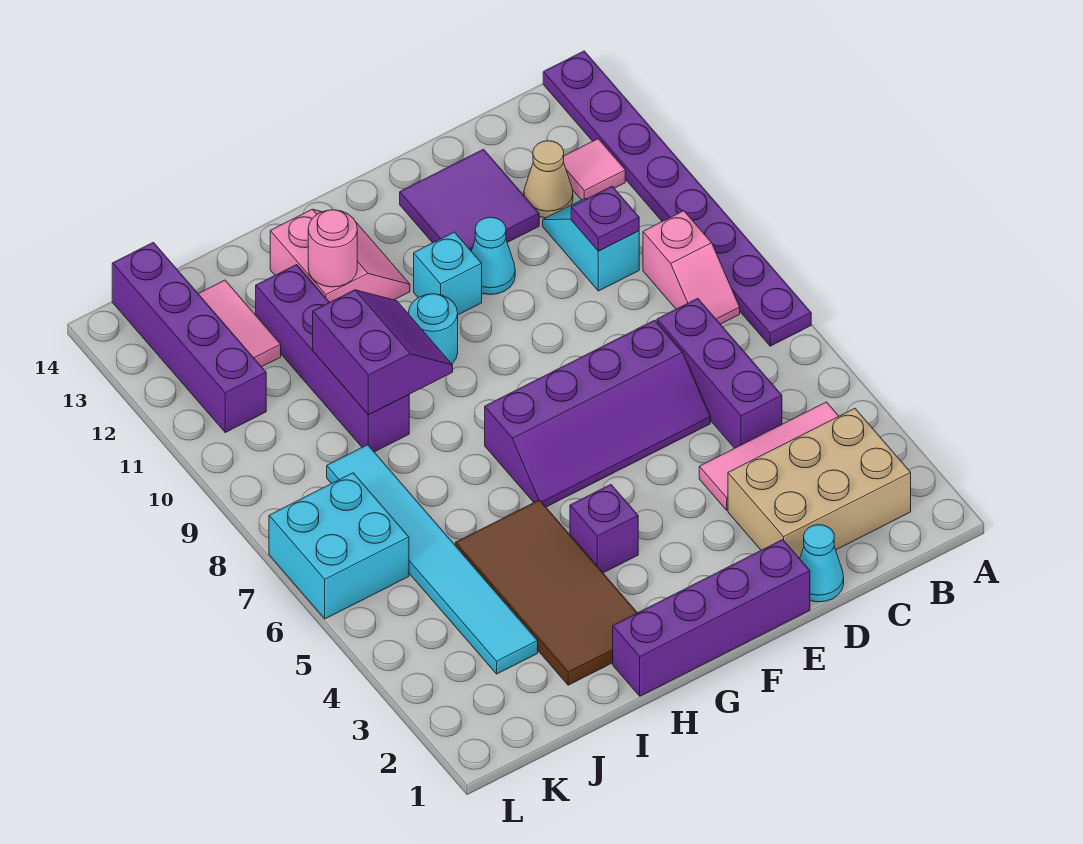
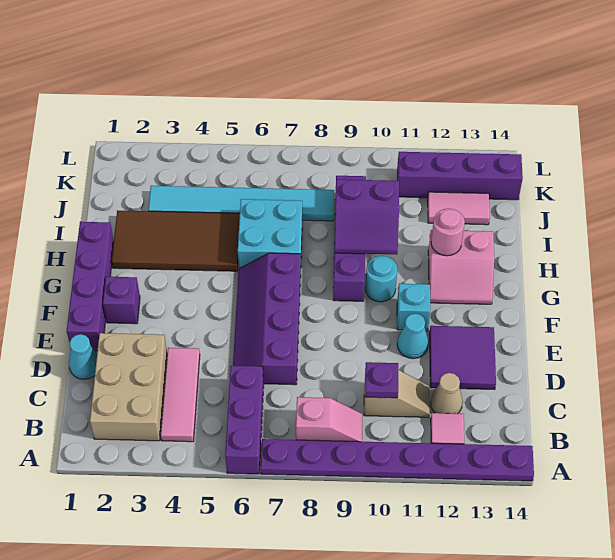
pink 1x2 slope [643,211,740,324] -> pink 1x2 slope turned to [296,397,363,442]
purple 1x3 brick [657,298,782,448] -> purple 1x3 brick turned to [225,366,264,474]
cyan 1x2 slope [543,199,639,291] -> tan 1x2 slope [364,370,430,417]
purple 1x1 brick [570,485,638,573] -> purple 1x1 brick moved to [103,277,140,324]
purple 1x4 brick [256,265,409,452] -> purple 1x4 brick turned to [333,176,366,301]
cyan 2x2 brick [269,473,409,619] -> cyan 2x2 brick moved to [238,199,302,268]

